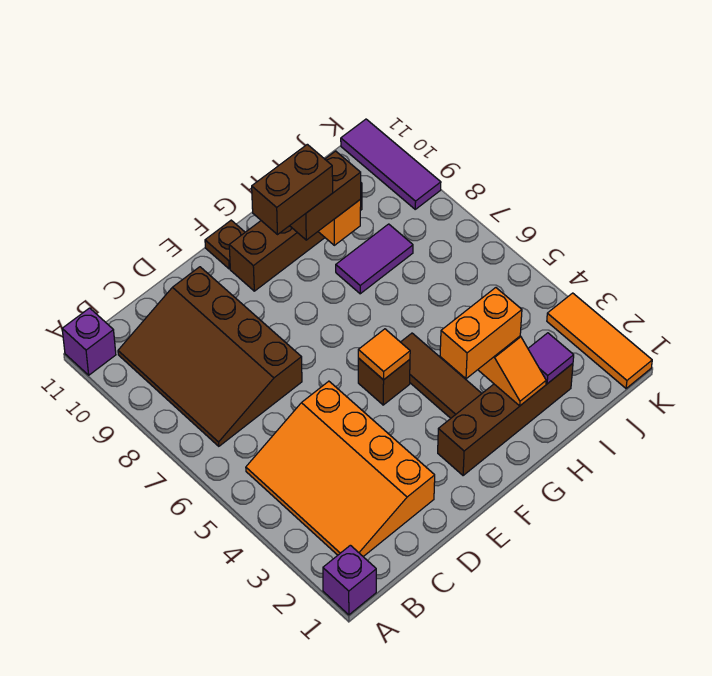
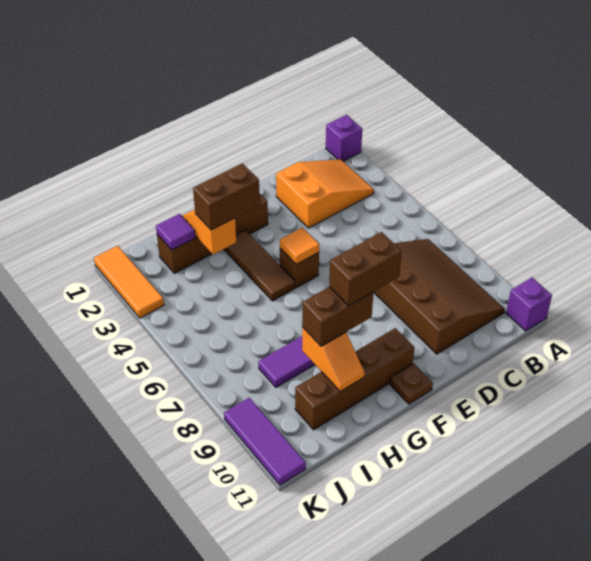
orange 3x4 slope [246,381,435,557] -> orange 2x3 slope [276,159,374,228]
orange 1x2 brick [440,288,522,379] -> brown 1x2 brick [193,163,260,230]

